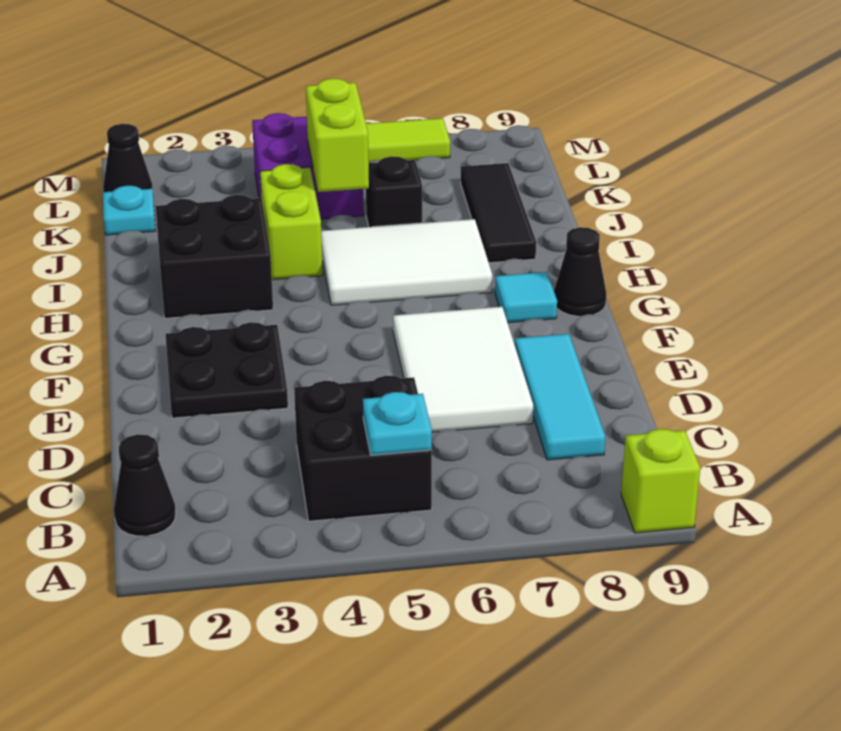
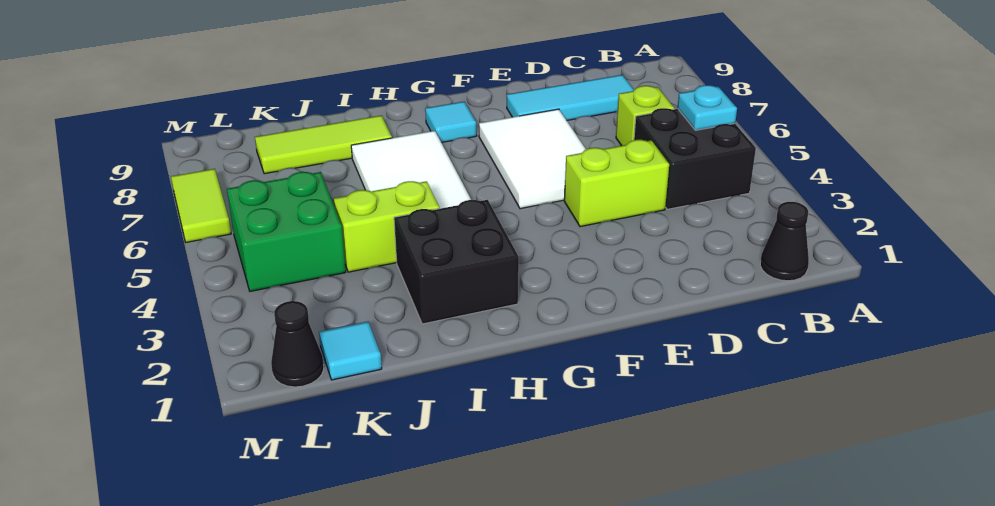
lime 1x1 brick [621,429,700,533] -> lime 1x1 brick moved to [616,86,675,146]
white 2x3 tile [393,307,533,432] -> white 2x3 tile turned to [479,109,586,209]
black 2x2 plate [165,322,288,418] -> none
black 1x1 cone [554,227,606,316] -> none
black 1x3 tile [461,163,536,263] -> lime 1x3 tile [255,115,392,174]
lime 1x2 brick [306,79,369,192] -> lime 1x2 brick moved to [564,140,669,227]
black 1x1 brick [366,156,422,227] -> none
cyan 1x1 plate [103,186,156,235] -> cyan 1x1 tile [319,322,382,380]
purple 2x2 brick [252,113,364,219] -> green 2x2 brick [227,172,346,291]

